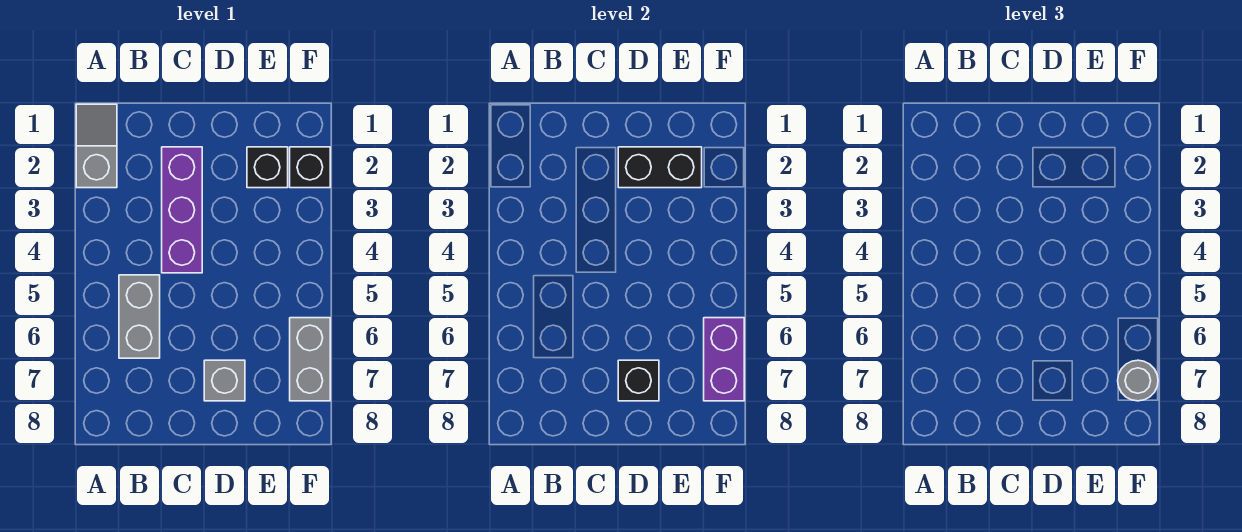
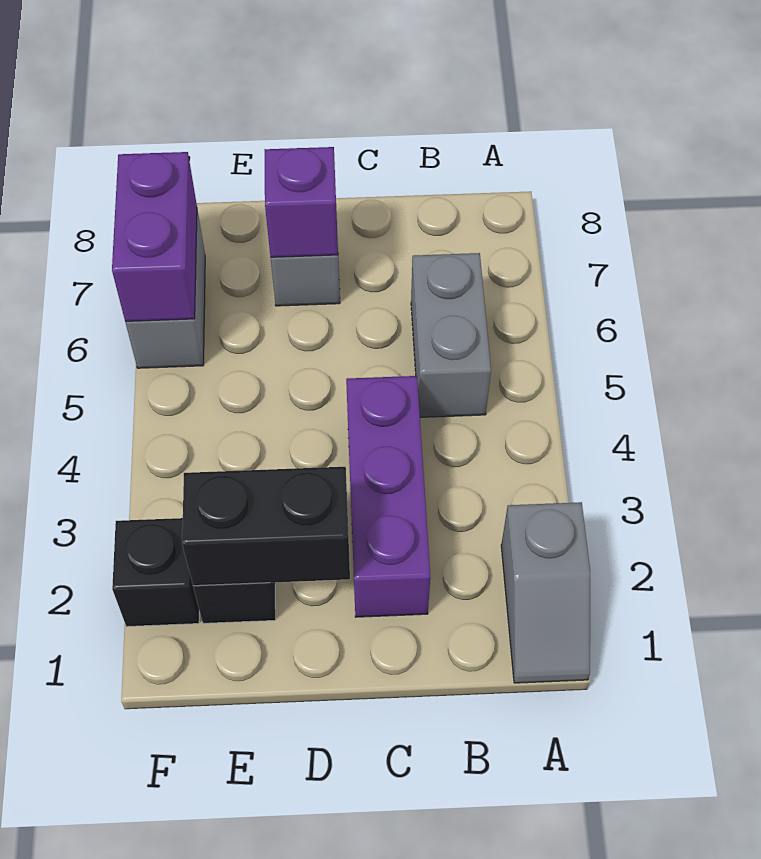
black 1x1 brick [618,360,659,401] -> purple 1x1 brick [265,147,338,257]
grey 1x1 round brick [1118,360,1158,401] -> none

